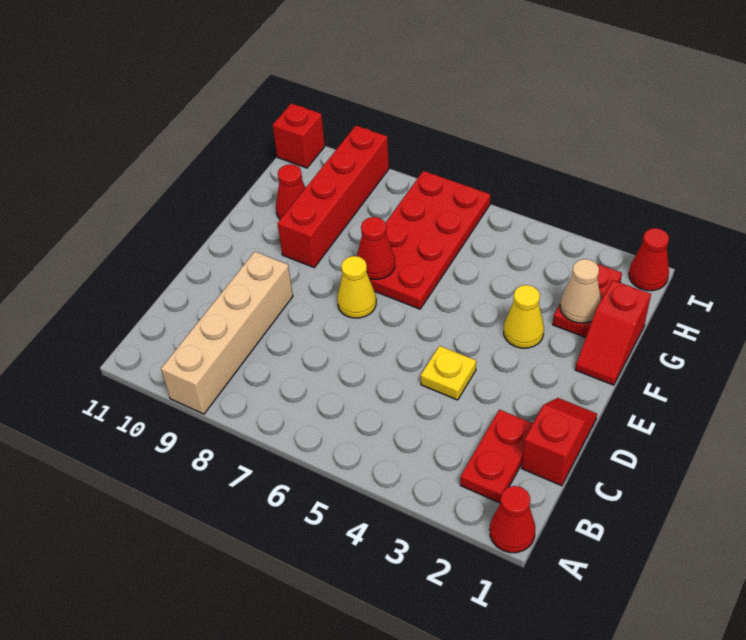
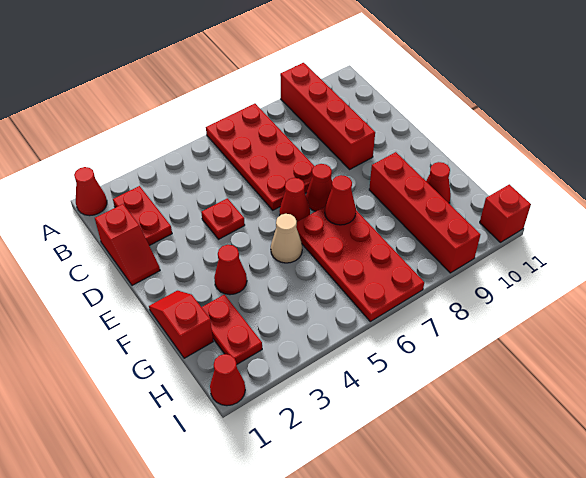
none -> red 2x4 plate [206,104,315,210]
tan 1x4 brick [161,252,293,414] -> red 1x4 brick [280,63,375,169]
yellow 1x1 plate [421,346,476,400] -> red 1x1 plate [201,198,245,239]
none -> red 1x1 cone [280,178,310,221]
yellow 1x1 cone [337,256,376,318] -> red 1x1 cone [306,164,332,211]
yellow 1x1 cone [504,285,544,348] -> red 1x1 cone [214,245,247,295]
tan 1x1 cone [560,259,601,323] -> tan 1x1 cone moved to [271,214,302,263]

